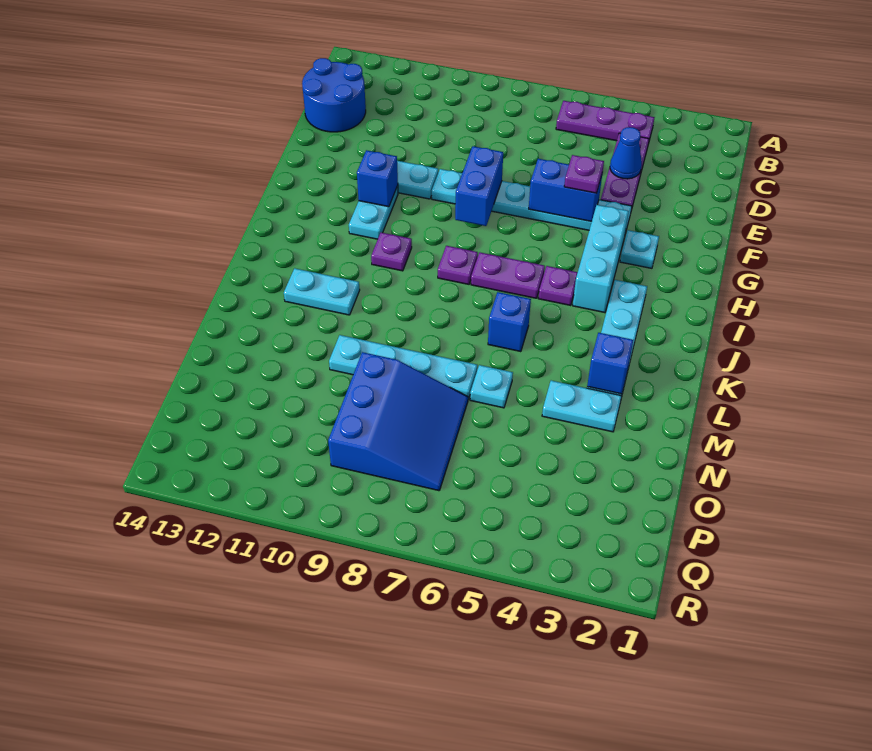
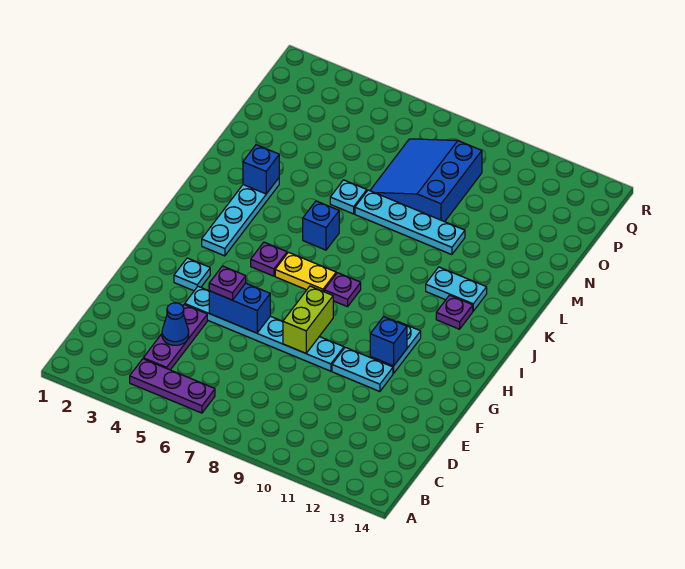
blue 2x2 round brick [302,58,366,132] -> none
blue 1x2 brick [455,146,503,226] -> lime 1x2 brick [283,286,333,353]
cyan 1x3 brick [573,205,629,313] -> none
purple 1x2 plate [471,252,545,298] -> yellow 1x2 plate [275,252,336,292]
purple 1x1 plate [371,233,412,271] -> purple 1x1 plate moved to [436,295,473,329]
cyan 1x2 plate [542,381,621,432] -> none

